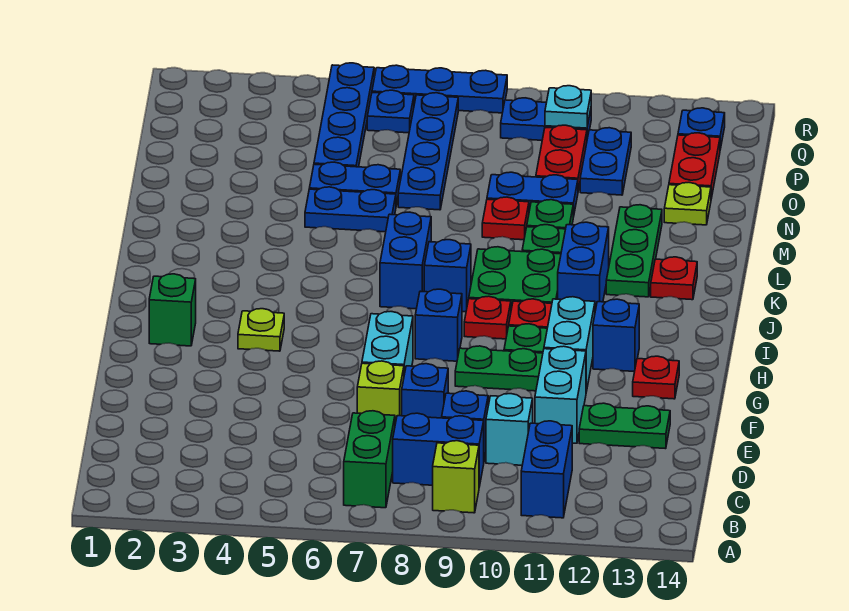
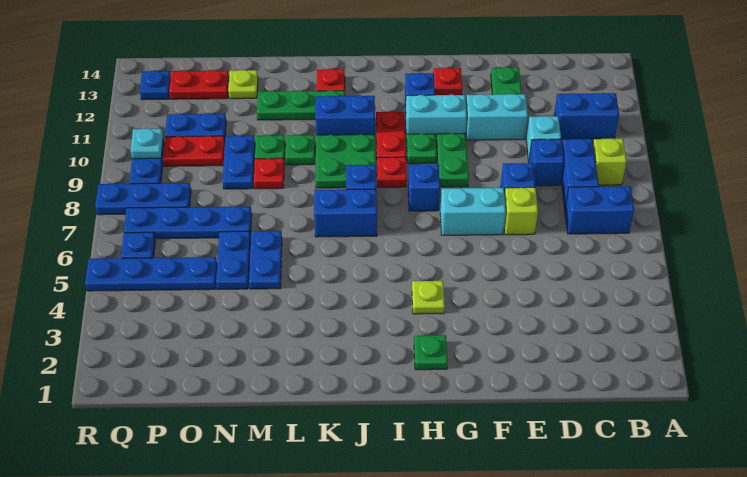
green 1x2 brick [344,411,395,508] -> blue 1x2 brick [565,186,634,234]
green 1x1 brick [149,274,196,346] -> green 1x1 plate [414,335,448,370]
blue 1x3 plate [372,65,507,113] -> blue 1x3 plate turned to [95,183,191,215]

